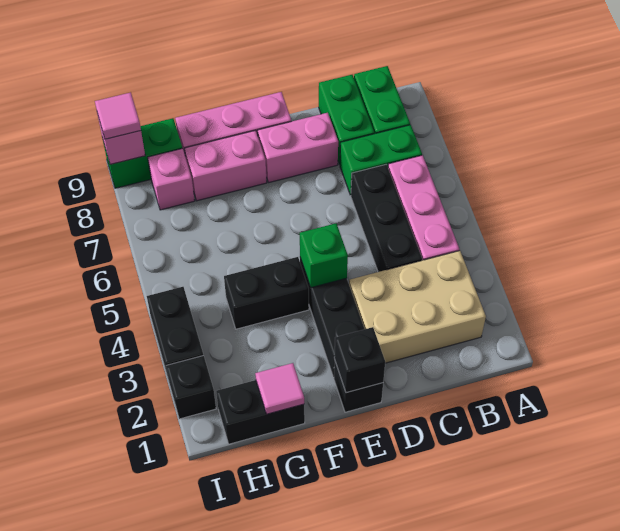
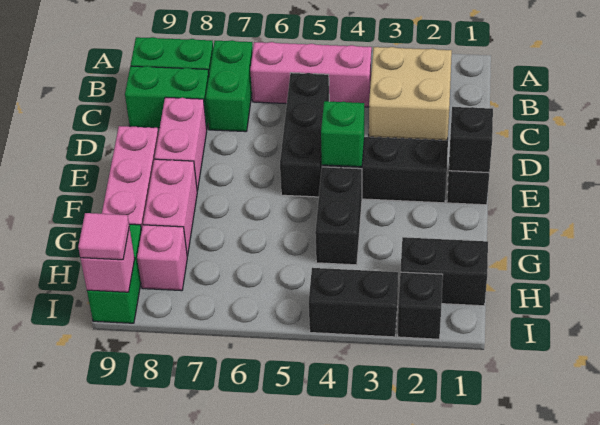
tan 2x3 brick [349,251,486,363] -> tan 2x2 brick [369,47,452,140]
black 1x3 brick [351,165,422,272] -> black 1x3 brick turned to [280,73,329,197]
black 1x2 brick [216,380,305,444] -> black 1x2 brick turned to [400,237,488,306]
pink 1x1 tile [255,363,304,414] -> none

